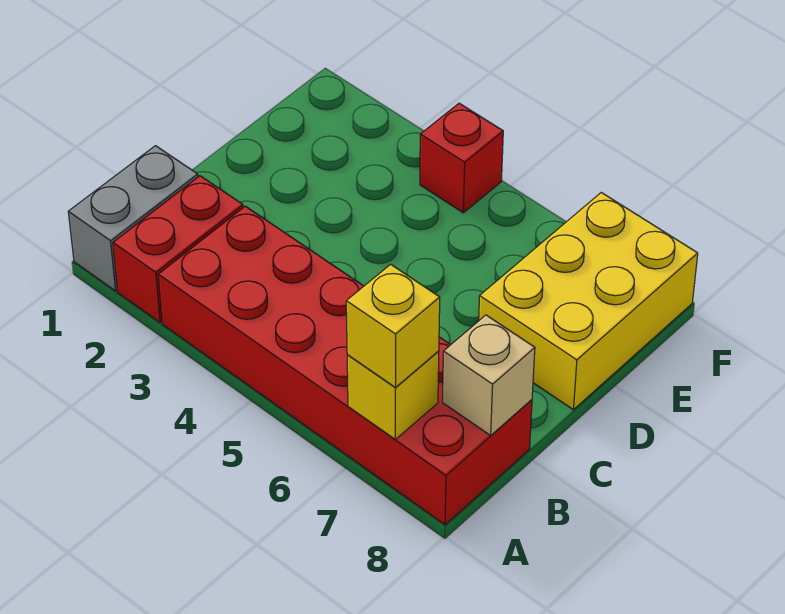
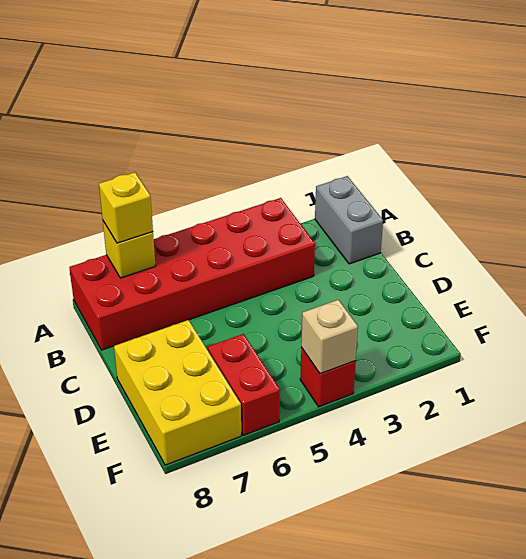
red 1x2 brick [113,176,243,323] -> red 1x2 brick moved to [208,334,280,435]
tan 1x1 brick [443,315,535,435] -> tan 1x1 brick moved to [301,300,358,374]

